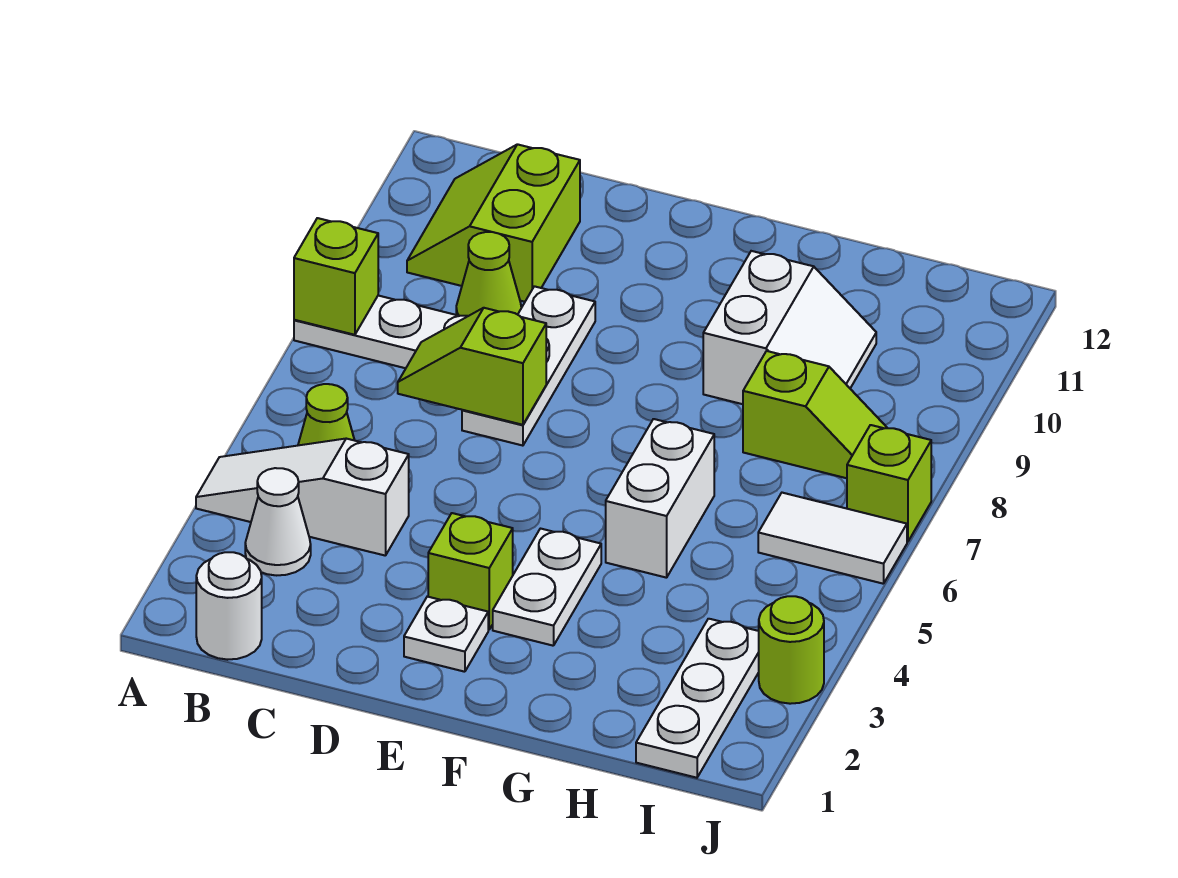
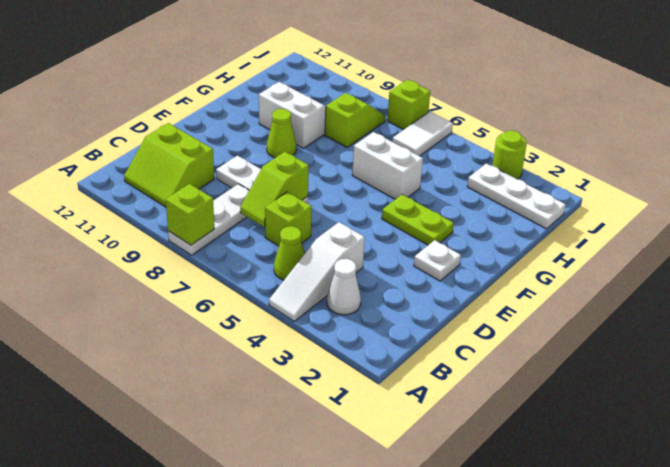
white 1x1 round brick [196,552,262,660] -> none
lime 1x1 cone [456,232,521,316] -> lime 1x1 cone moved to [267,109,296,158]
lime 1x1 brick [428,513,513,630] -> lime 1x1 brick moved to [265,192,312,246]
white 1x2 plate [493,529,601,646] -> lime 1x2 plate [382,195,454,245]

